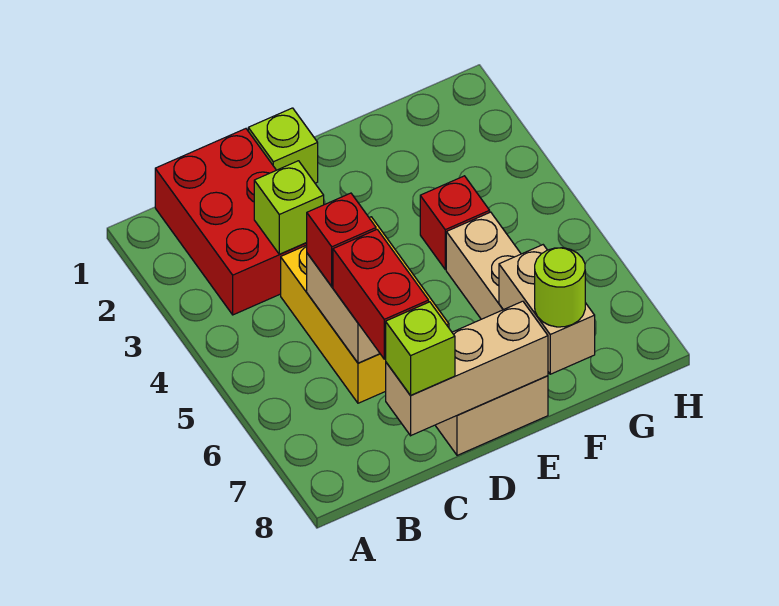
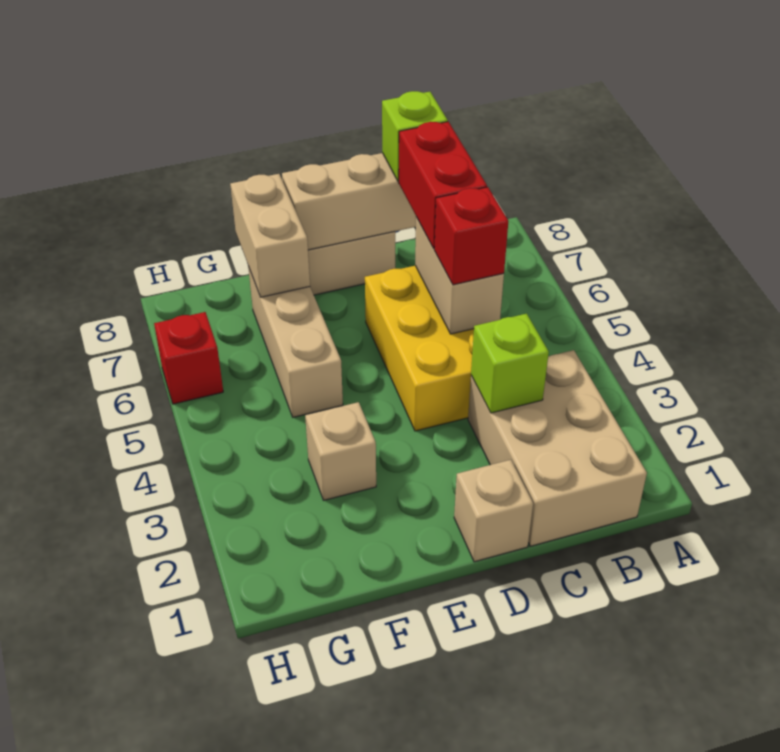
red 2x3 brick [155,129,307,315] -> tan 2x3 brick [468,350,647,546]
lime 1x1 brick [248,108,318,183] -> tan 1x1 brick [454,460,533,562]
none -> tan 1x1 brick [305,402,376,500]
red 1x1 brick [420,176,490,269] -> red 1x1 brick moved to [154,312,223,404]
lime 1x1 round brick [535,248,585,327] -> none

